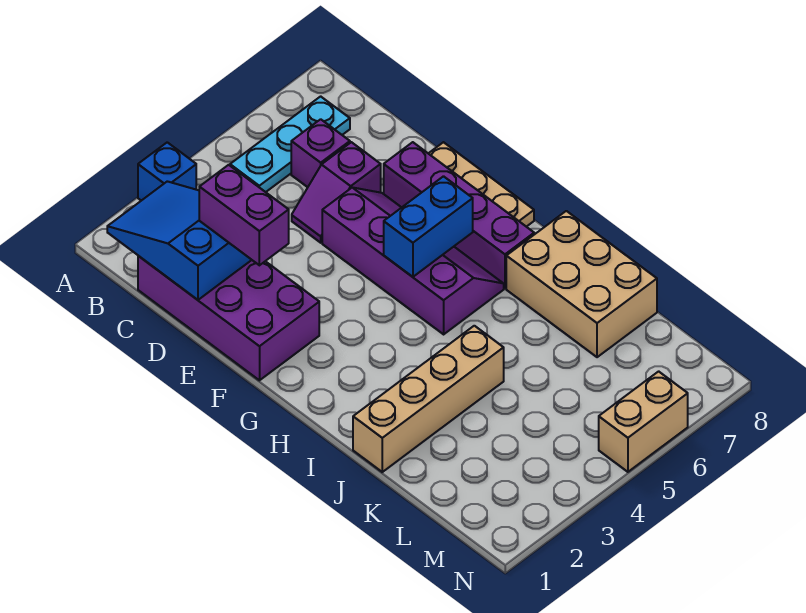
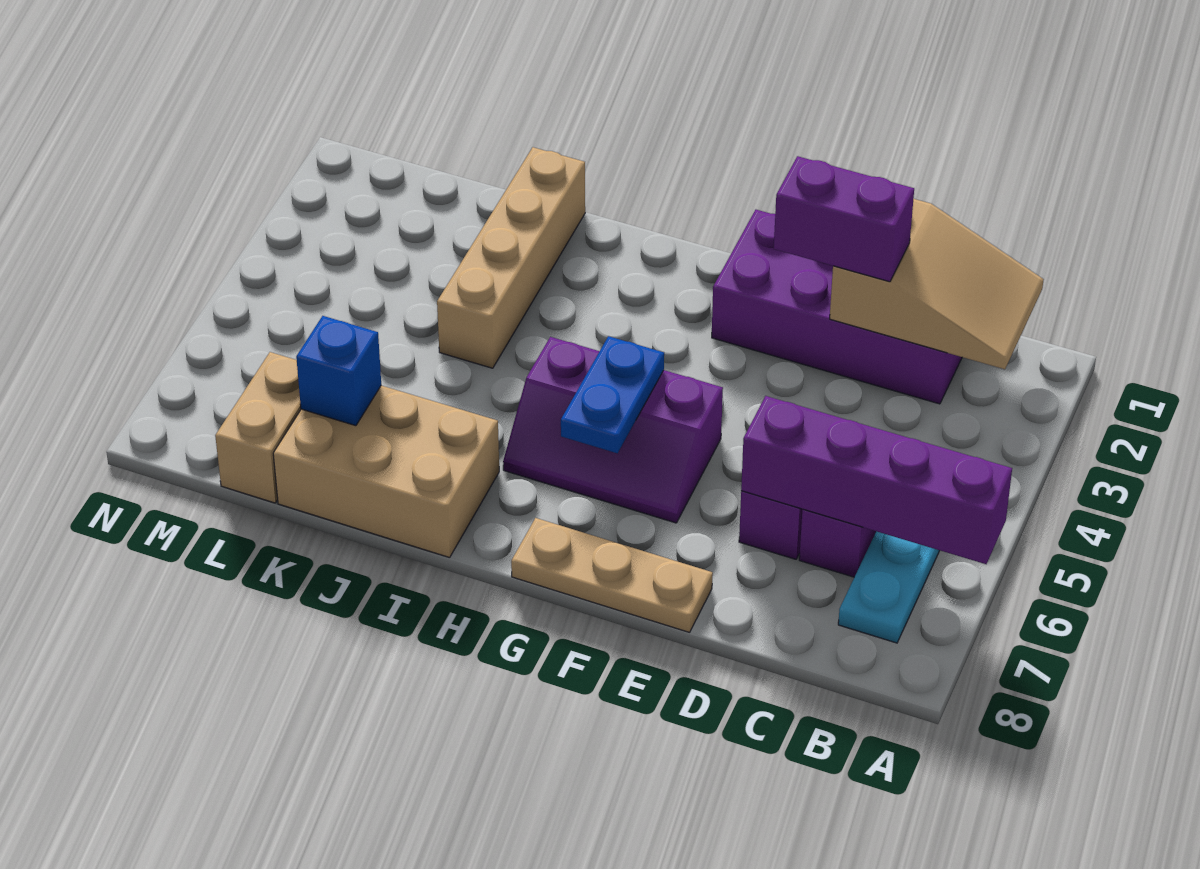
blue 1x1 brick [138,142,196,201] -> blue 1x1 brick moved to [296,316,381,426]
blue 2x3 slope [107,181,251,300] -> tan 2x3 slope [830,199,1044,369]
purple 2x4 slope [322,188,504,334] -> purple 2x3 slope [503,337,723,523]
purple 1x4 brick [384,142,534,288] -> purple 1x4 brick moved to [741,396,1012,564]
blue 1x2 brick [384,176,473,277] -> blue 1x2 plate [561,336,664,453]
tan 1x2 brick [599,371,688,472] -> tan 1x2 brick moved to [215,352,301,503]

